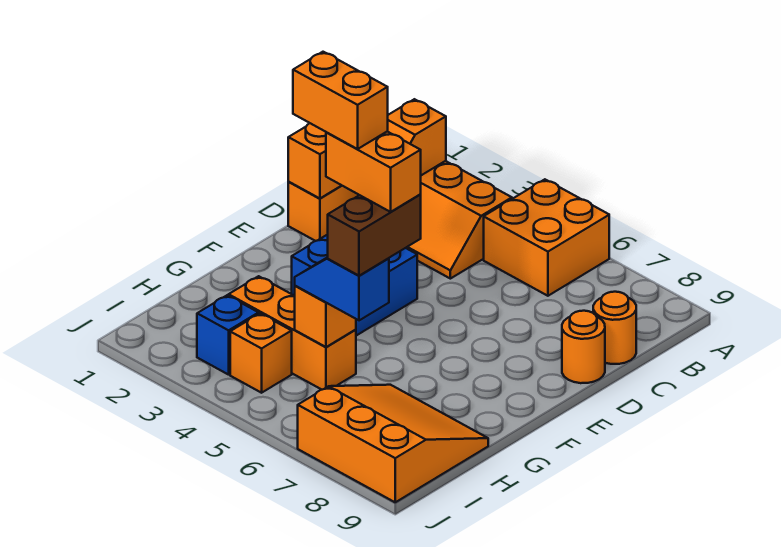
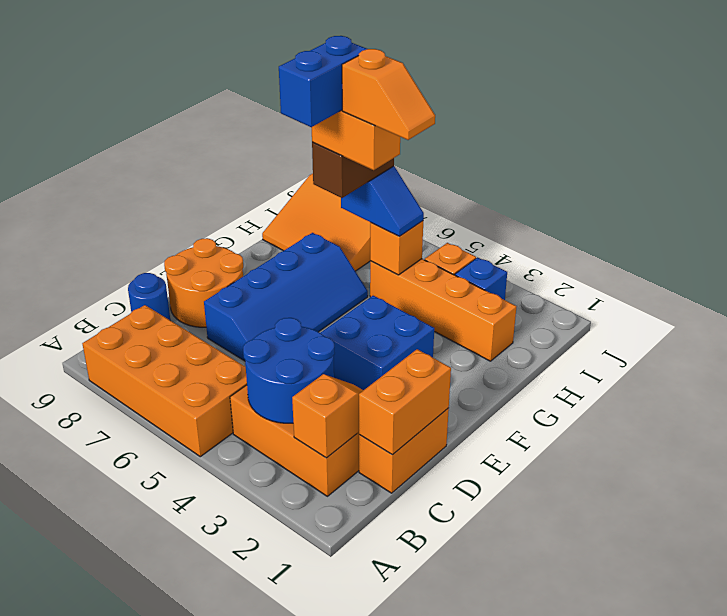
orange 2x2 brick [484,179,609,296] -> orange 2x4 brick [82,305,247,457]
none -> blue 2x2 round brick [243,318,335,423]
orange 1x1 round brick [593,292,636,364] -> blue 1x1 round brick [128,273,170,320]
none -> blue 2x4 slope [204,233,368,361]
orange 1x1 round brick [562,311,605,383] -> orange 2x2 round brick [164,238,243,327]
none -> blue 1x2 brick [279,36,366,127]
orange 1x2 brick [293,52,388,149] -> orange 1x2 slope [342,49,435,140]
orange 1x3 brick [229,276,356,390] -> orange 1x4 brick [370,259,517,361]

